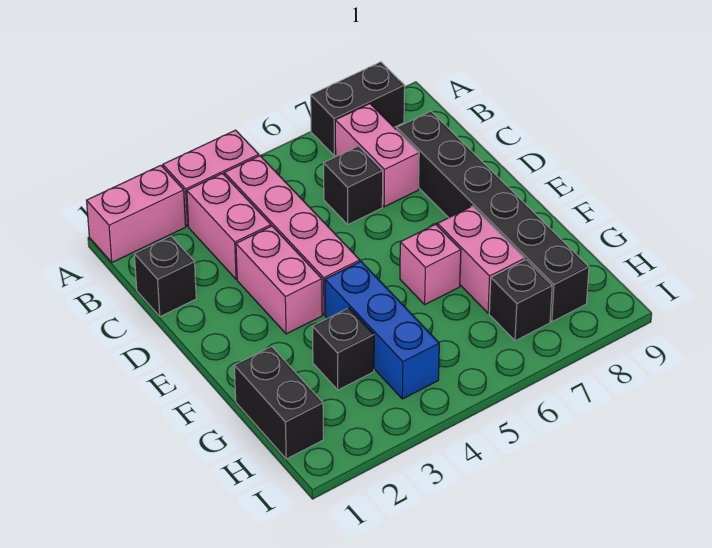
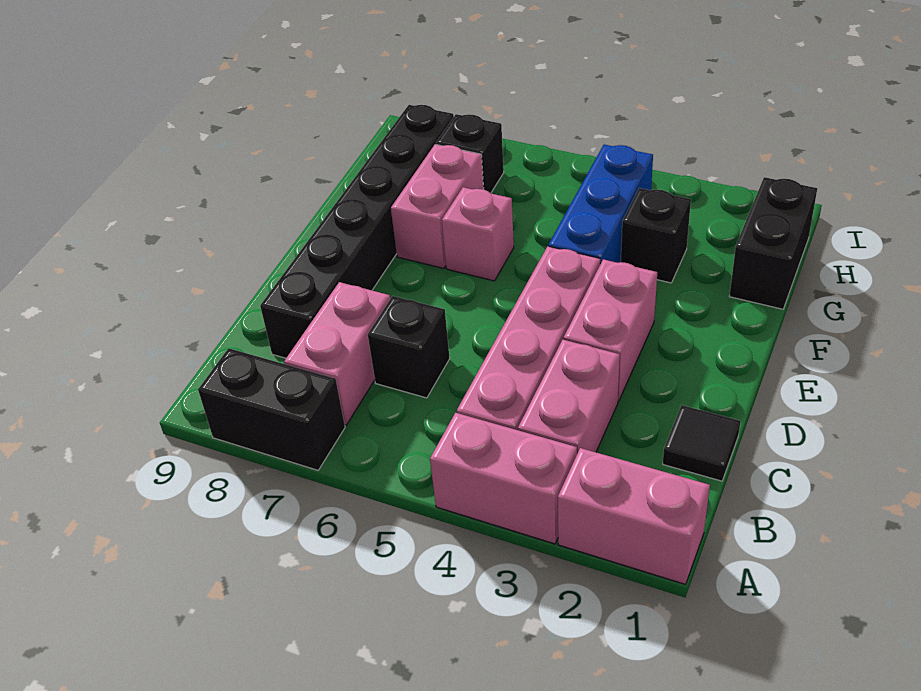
black 1x1 brick [134,236,196,317] -> black 1x1 tile [663,405,740,481]

